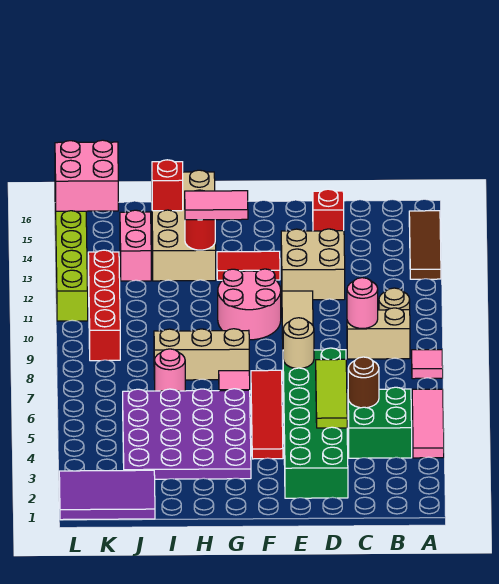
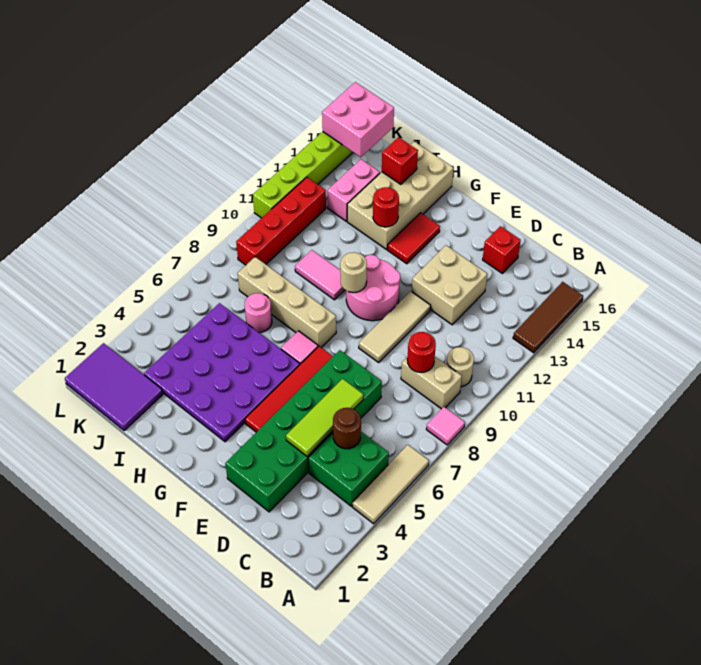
pink 1x3 tile [412,389,444,458] -> tan 1x3 tile [353,445,429,524]
pink 1x1 round brick [347,278,378,329] -> red 1x1 round brick [407,332,436,372]
tan 1x1 round brick [283,318,314,368] -> tan 1x1 round brick moved to [340,252,367,293]
red 1x2 tile [217,251,280,280] -> red 1x2 tile turned to [387,213,440,264]
tan 1x3 brick [154,329,249,380] -> tan 1x4 brick [238,257,336,348]
pink 1x2 tile [185,191,248,220] -> pink 1x2 tile moved to [295,250,345,300]

